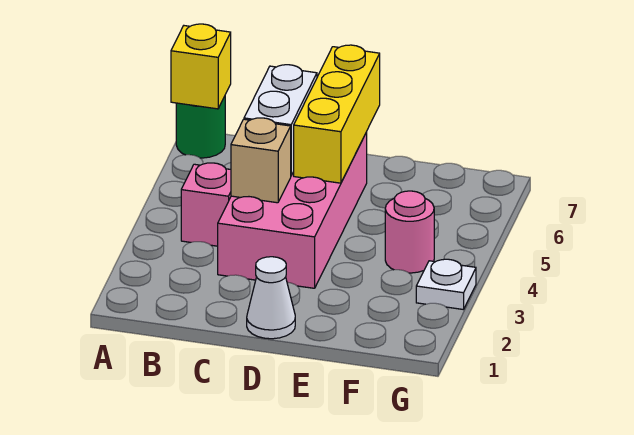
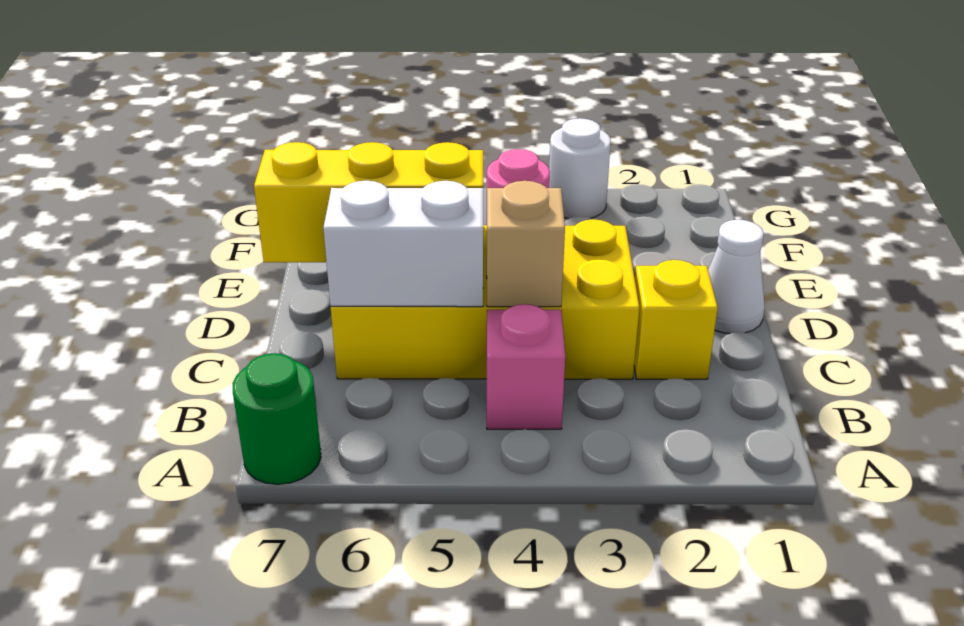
yellow 1x1 brick [171,24,231,109] -> yellow 1x1 brick moved to [634,260,718,379]
pink 2x4 brick [218,132,367,288] -> yellow 2x4 brick [331,219,639,379]
white 1x1 plate [416,259,476,310] -> white 1x1 round brick [549,118,611,219]

